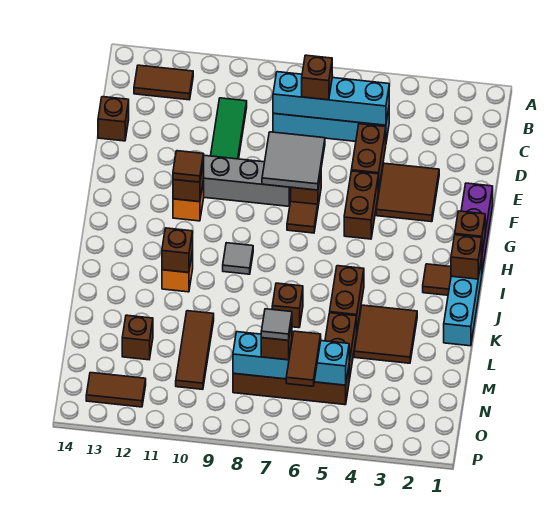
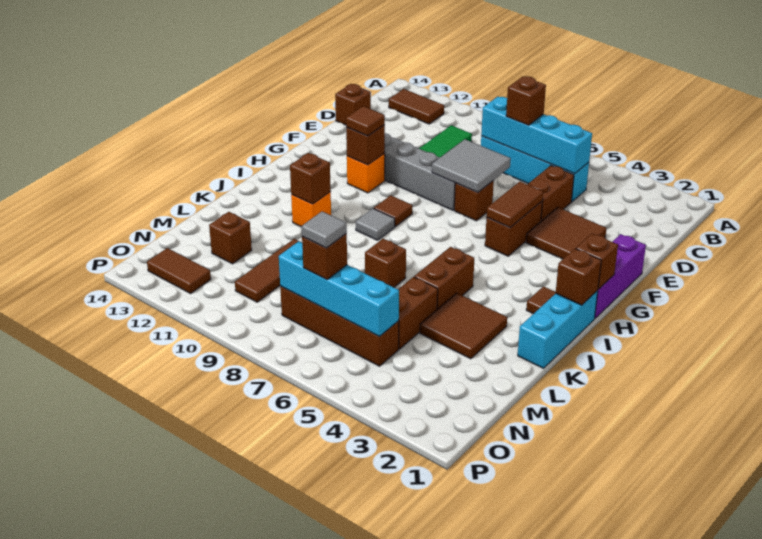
brown 1x1 tile [287,202,318,233] -> brown 1x1 tile moved to [374,195,412,227]
brown 1x2 tile [286,331,321,386] -> brown 1x2 tile moved to [487,182,543,227]

